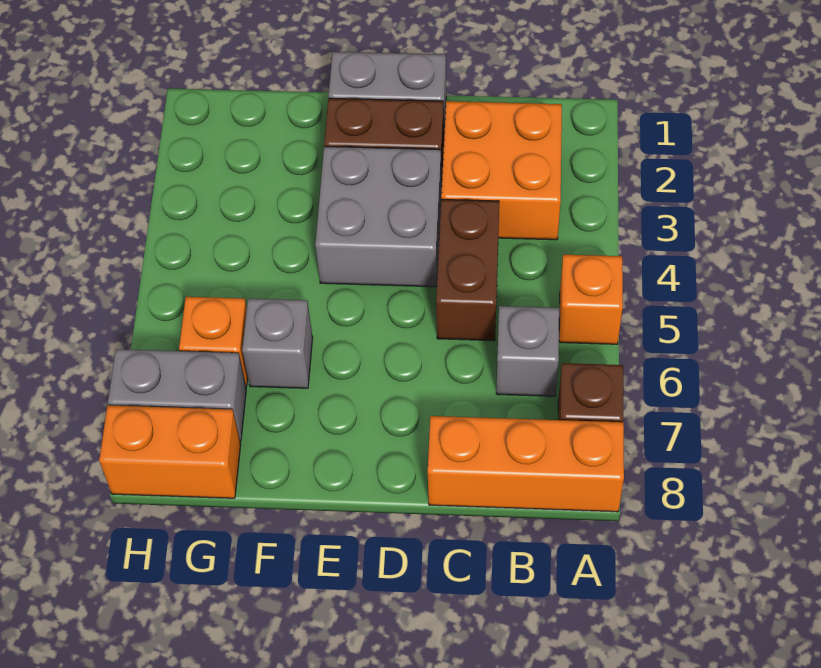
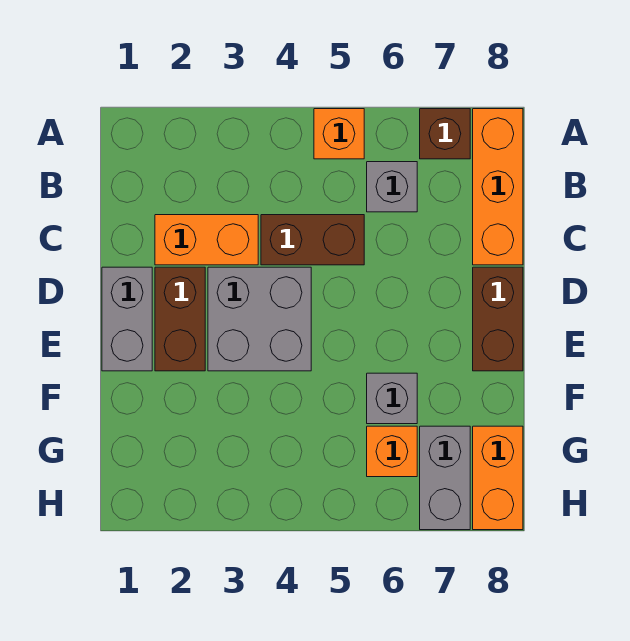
orange 2x2 brick [441,101,562,240] -> orange 1x2 brick [155,215,258,265]
none -> brown 1x2 brick [473,267,523,371]

